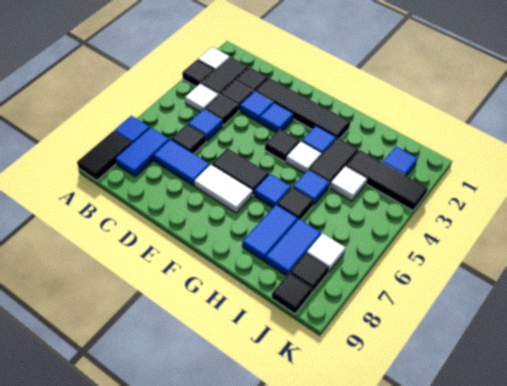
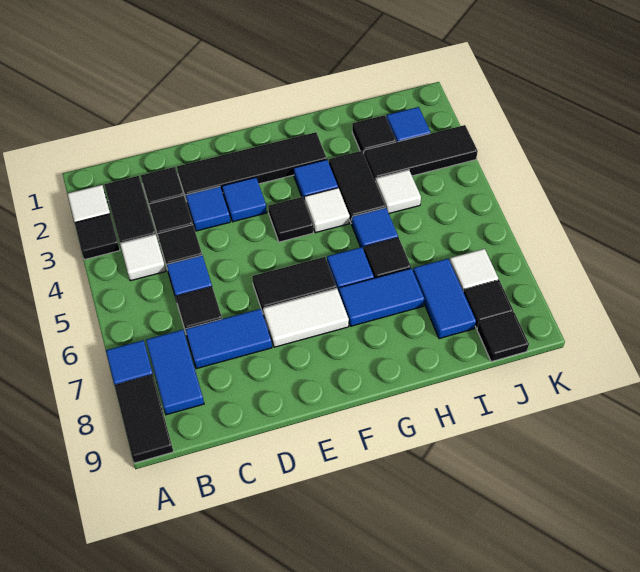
blue 1x2 tile [242,205,298,261] -> blue 1x2 tile turned to [339,268,424,326]
none -> black 1x1 tile [352,115,396,153]

